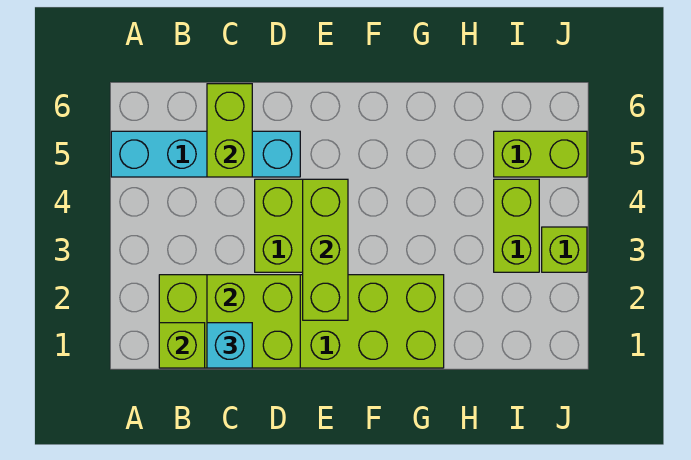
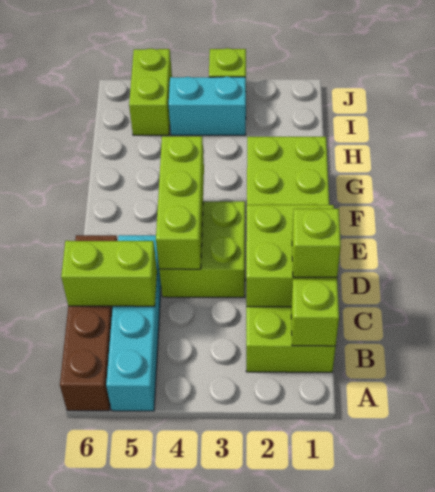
none -> brown 1x4 brick [60,235,117,411]
cyan 1x1 brick [207,323,252,368] -> lime 1x1 brick [292,209,341,277]
lime 1x3 brick [303,179,348,320] -> lime 1x3 brick turned to [156,136,204,269]
lime 1x2 brick [494,179,539,272] -> cyan 1x2 brick [169,77,246,135]

